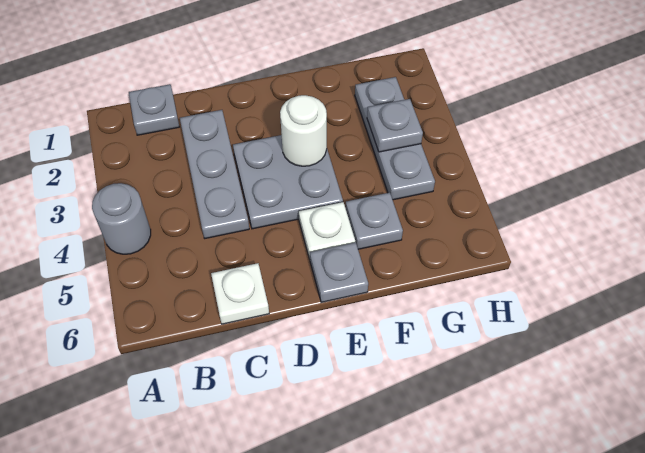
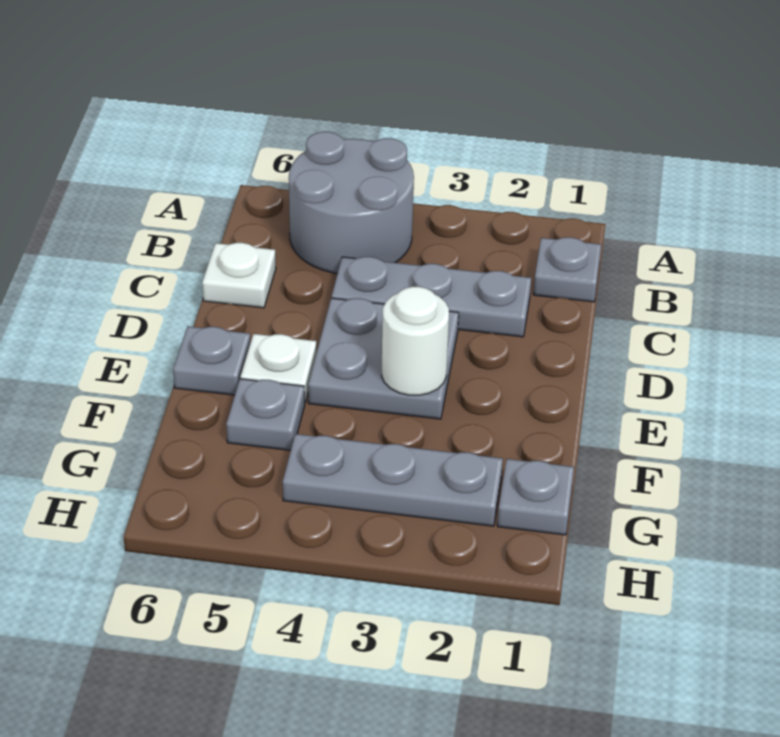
grey 1x1 round brick [92,183,151,254] -> grey 2x2 round brick [289,132,414,273]
grey 1x1 plate [367,99,423,152] -> grey 1x1 plate moved to [497,459,574,535]

